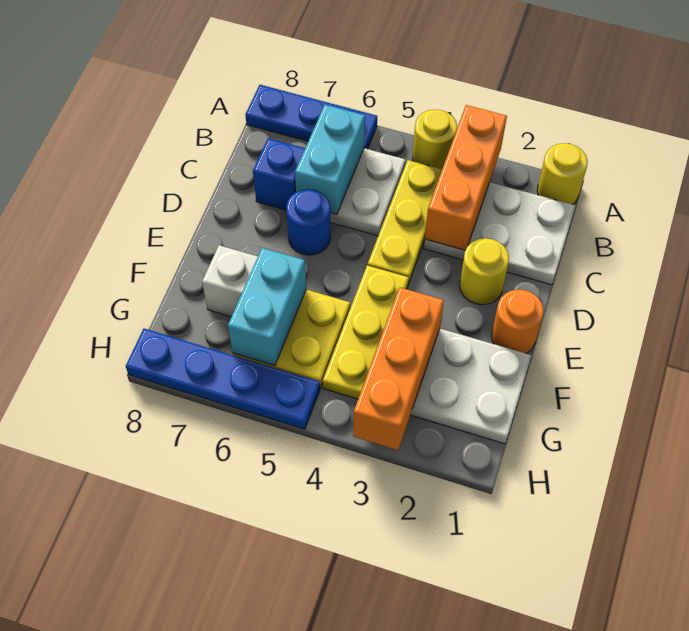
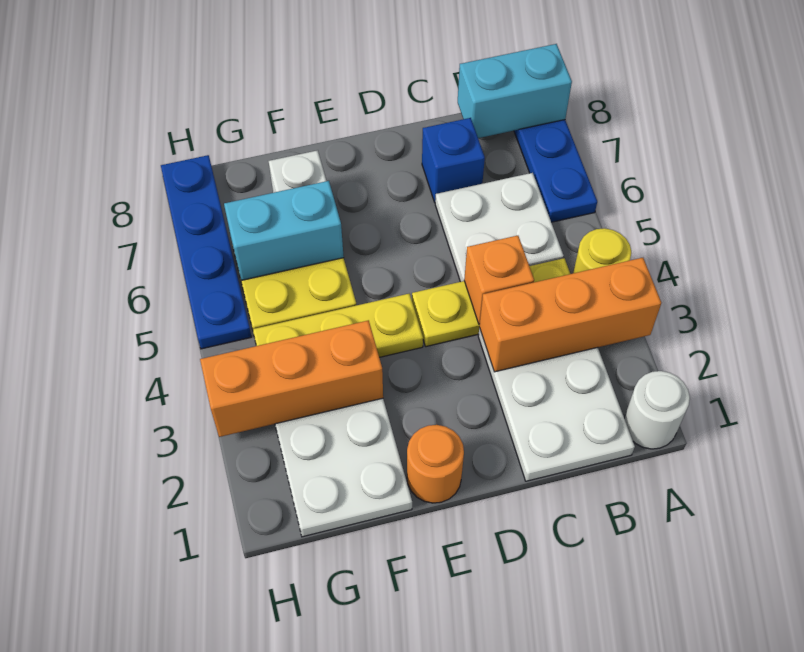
yellow 1x1 round brick [537,143,588,204] -> white 1x1 round brick [624,371,690,449]
cyan 1x2 brick [295,105,365,214] -> cyan 1x2 brick moved to [458,44,572,138]
none -> orange 1x1 brick [464,235,534,324]
yellow 1x1 round brick [460,238,509,305] -> none
blue 1x1 round brick [286,189,331,255] -> none

